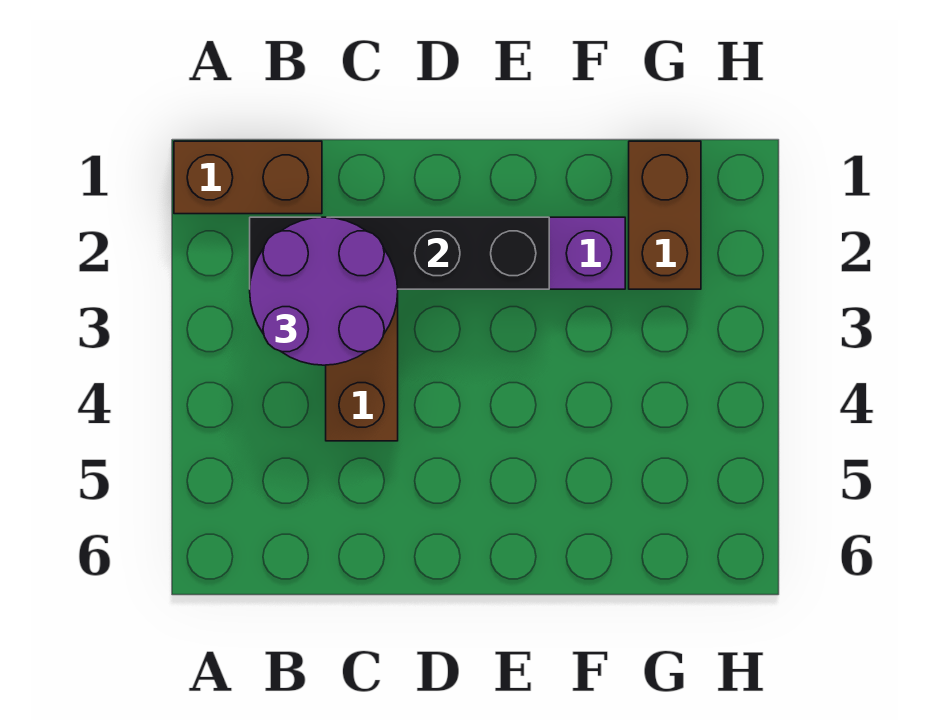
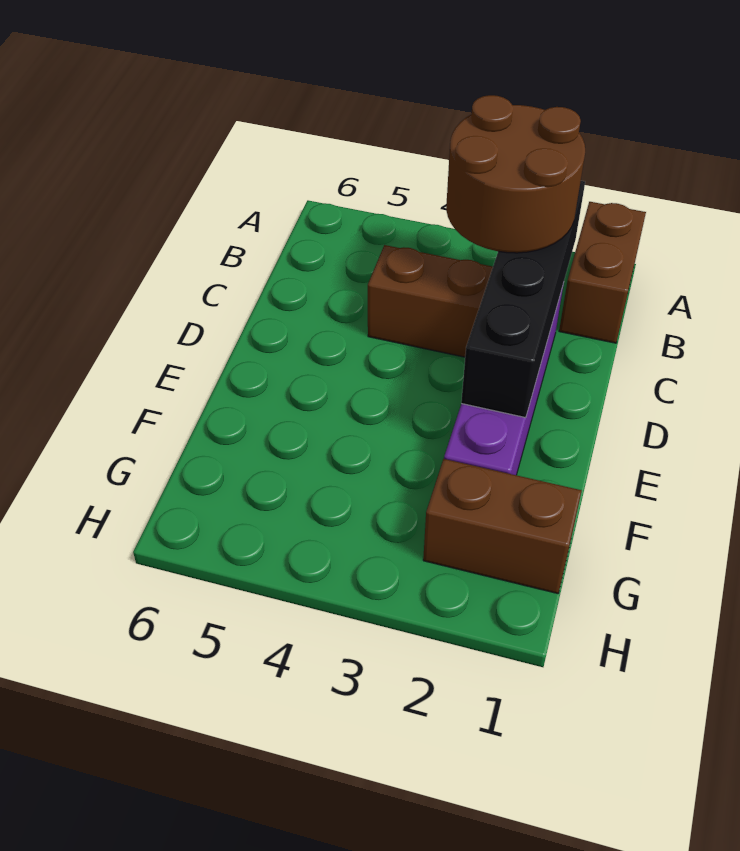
purple 2x2 round brick [250,217,398,365] -> brown 2x2 round brick [446,95,585,253]

